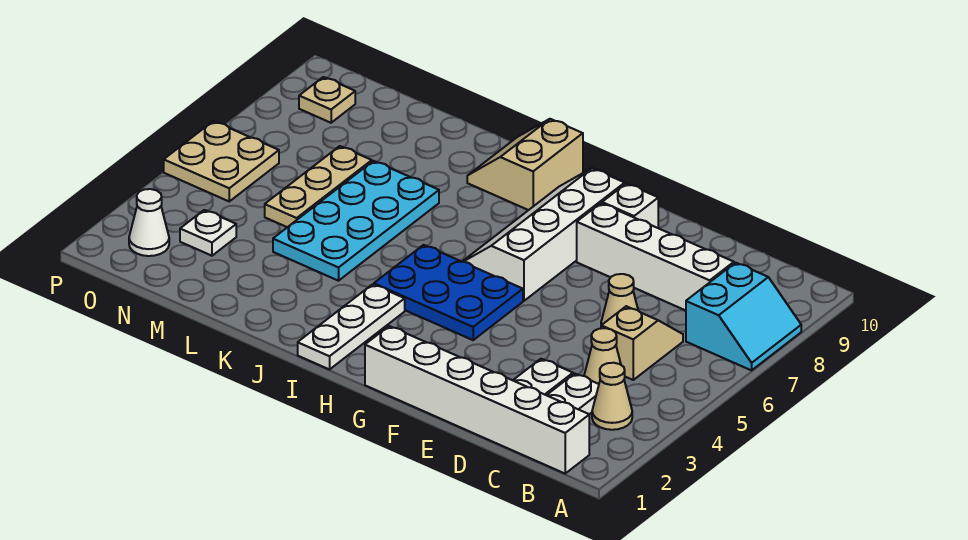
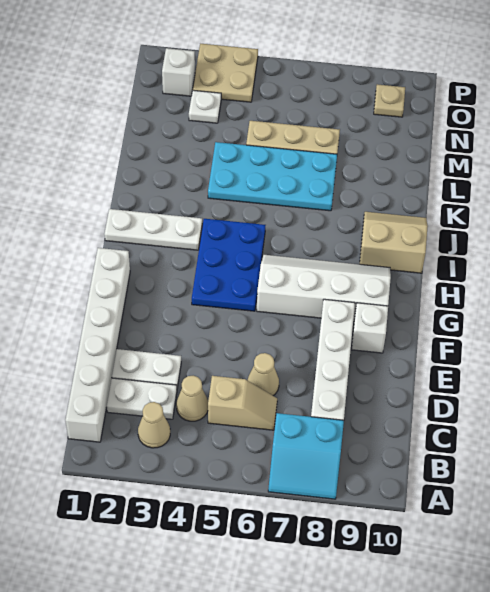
white 1x1 cone [129,189,169,256] -> white 1x1 brick [162,48,195,96]
tan 2x2 plate [164,121,279,201] -> tan 2x2 plate moved to [193,44,258,102]

